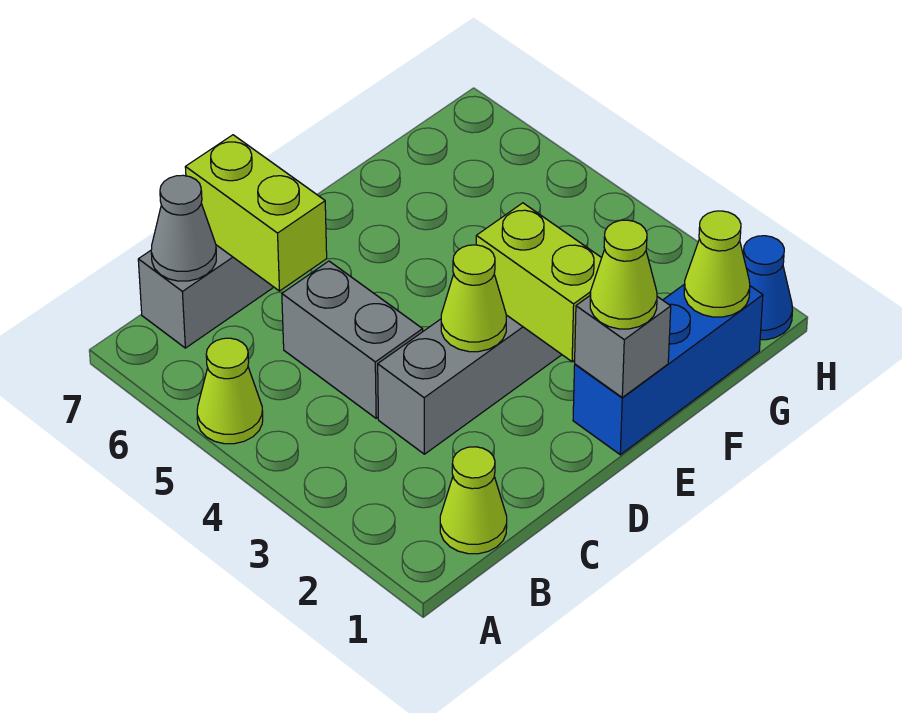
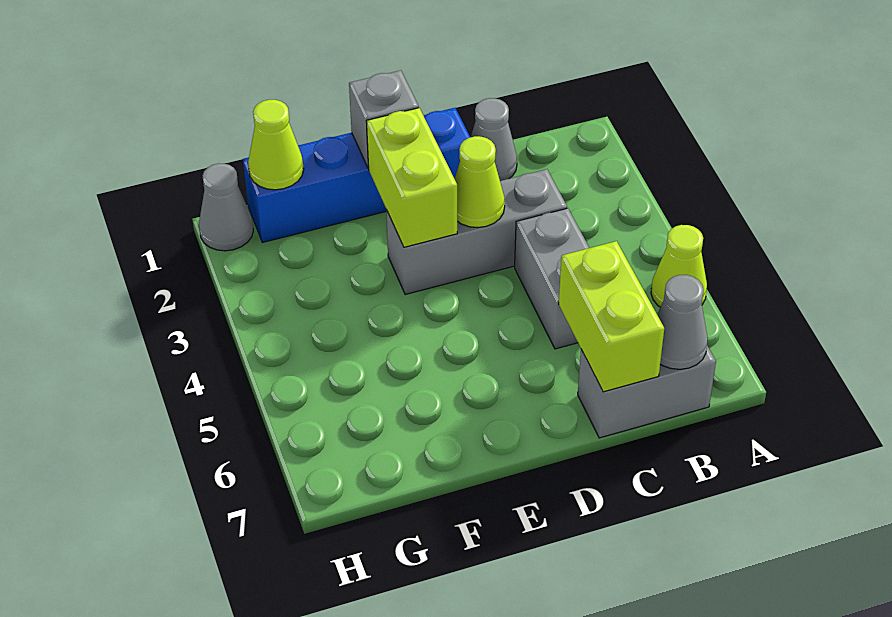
lime 1x1 cone [440,447,507,554] -> none
none -> grey 1x1 cone [471,98,517,181]
blue 1x3 brick [573,284,763,455] -> blue 1x4 brick [243,108,470,242]
lime 1x1 cone [590,220,657,329] -> none
blue 1x1 cone [743,236,792,340] -> grey 1x1 cone [199,164,253,251]

